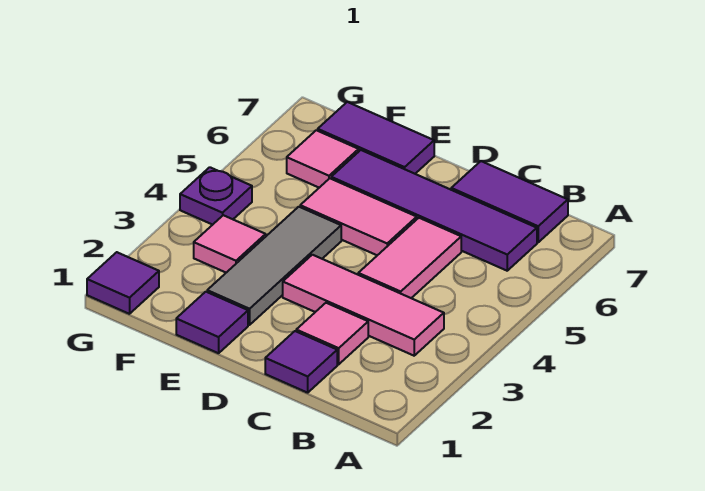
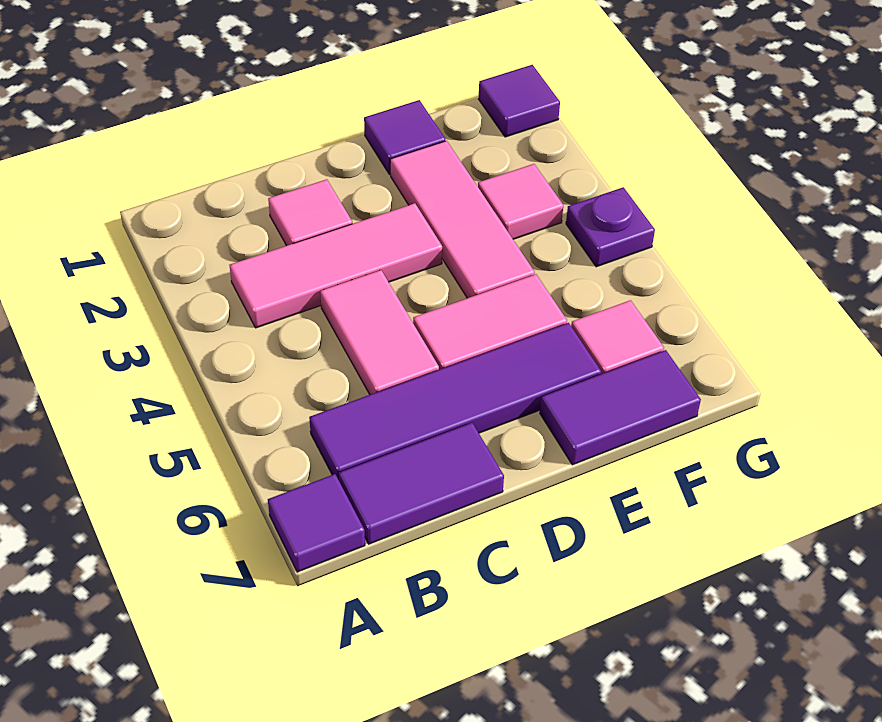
purple 1x1 tile [265,331,337,393] -> purple 1x1 tile moved to [268,474,365,572]
grey 1x3 tile [207,207,341,325] -> pink 1x3 tile [390,141,535,298]

